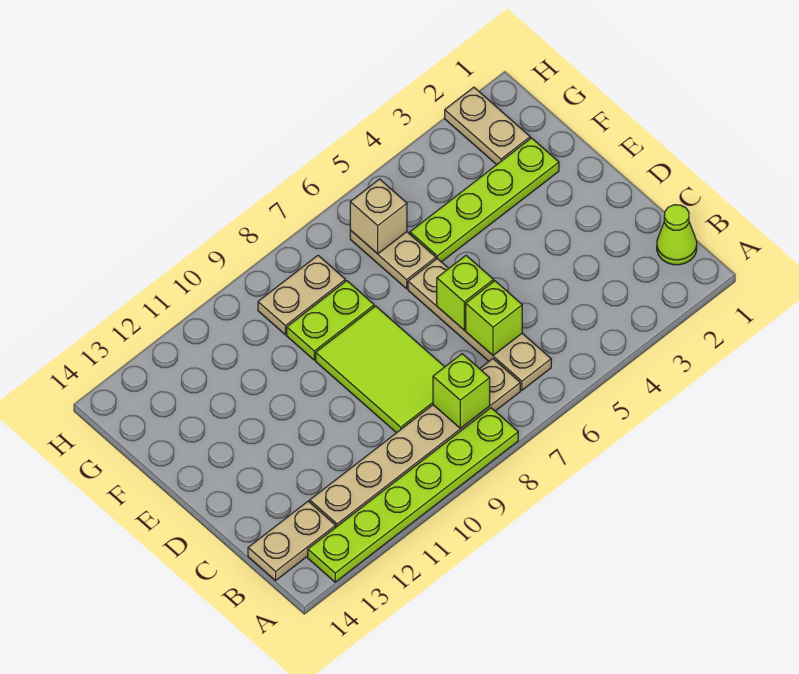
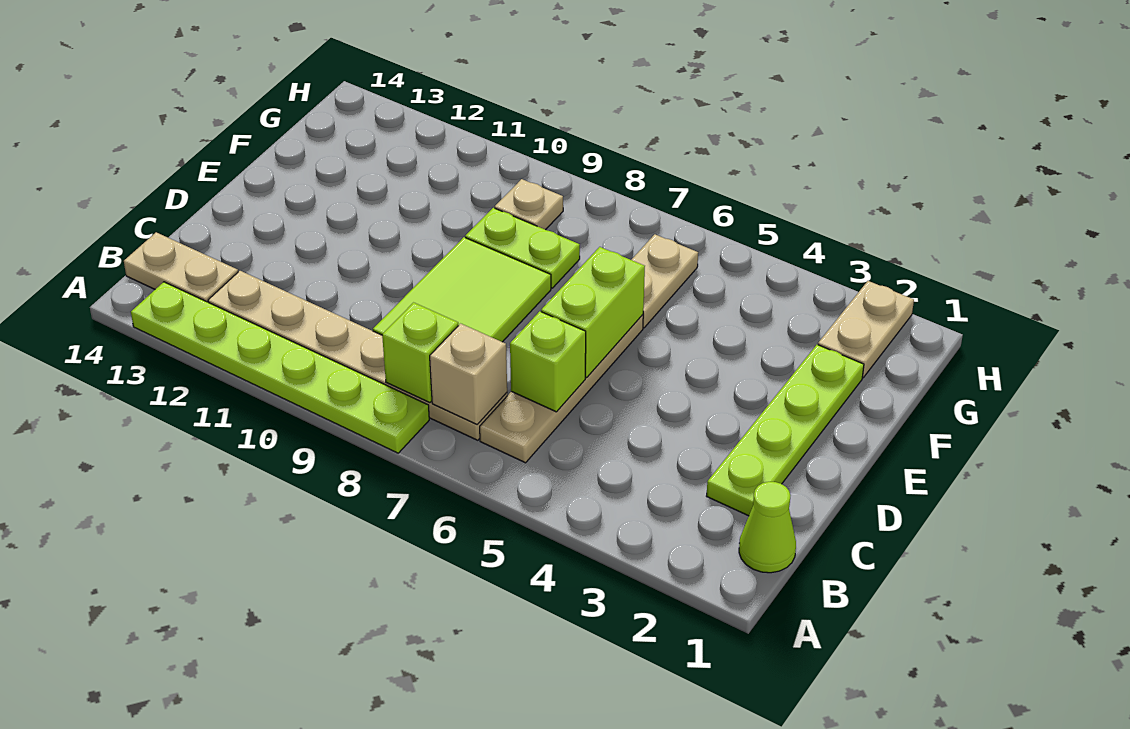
lime 1x1 brick [437,256,494,330] -> lime 1x2 brick [541,247,645,378]
lime 1x4 plate [410,138,559,262] -> lime 1x4 plate turned to [707,345,864,516]
tan 1x1 brick [350,179,407,254] -> tan 1x1 brick moved to [430,324,507,424]
tan 1x2 plate [258,256,345,335] -> tan 1x1 plate [495,179,563,230]

